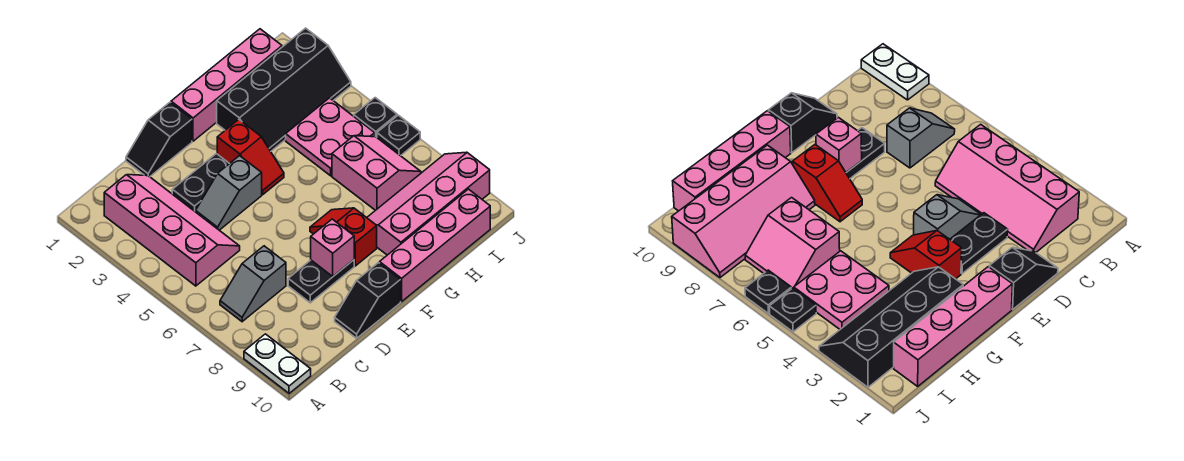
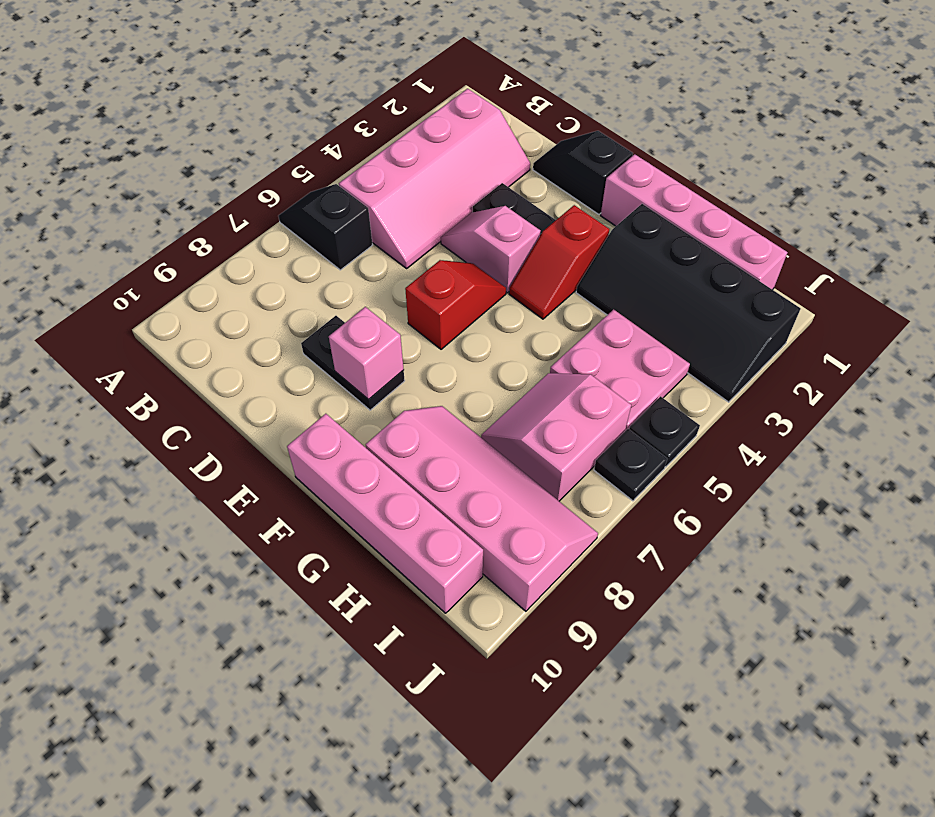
white 1x2 plate [244,334,311,393] -> none
grey 1x2 slope [220,246,286,322] -> none
grey 1x2 slope [196,156,262,230] -> pink 1x2 slope [441,206,540,293]
black 1x2 slope [335,263,401,338] -> black 1x2 slope moved to [278,184,372,270]
red 1x2 slope [310,208,377,266] -> red 1x2 slope moved to [405,260,506,349]
pink 2x2 slope [332,136,421,210] -> pink 2x2 slope turned to [481,373,631,501]

